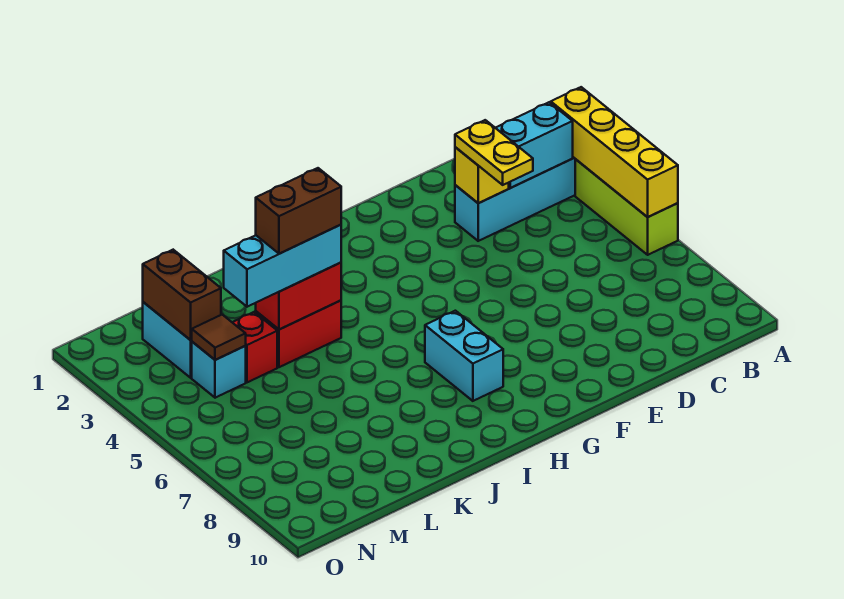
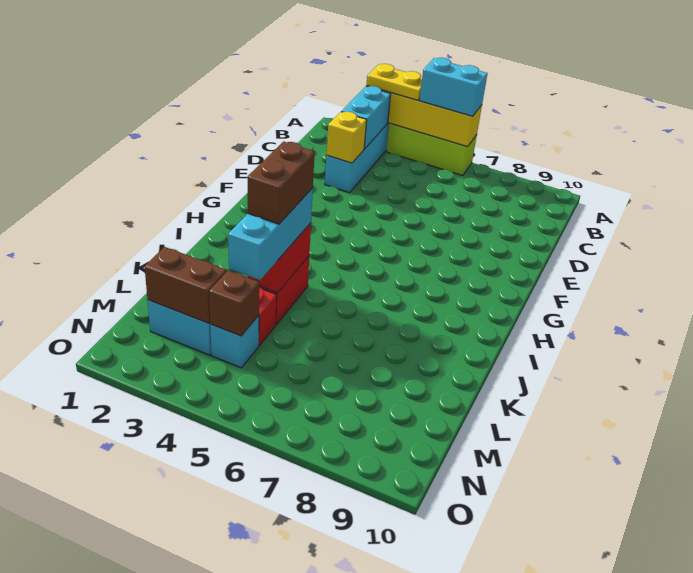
yellow 1x2 plate [455,120,533,185] -> yellow 1x2 plate moved to [367,64,422,100]
cyan 1x2 brick [425,311,503,401] -> cyan 1x2 brick moved to [419,58,487,116]
brown 1x1 tile [192,315,246,360] -> brown 1x1 brick [209,270,259,336]

